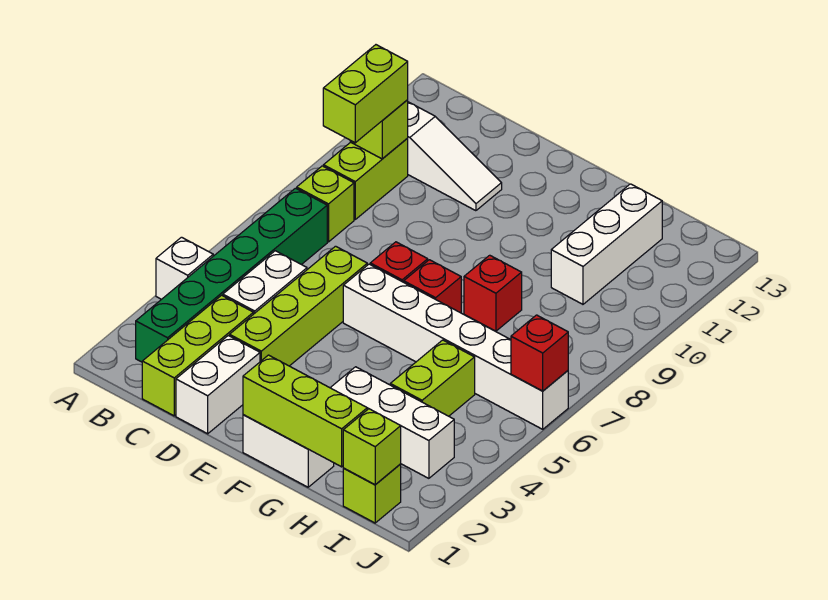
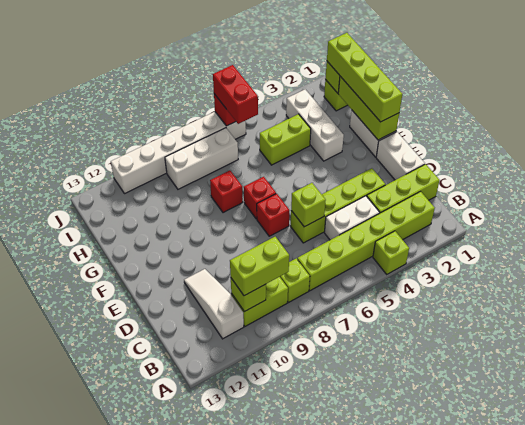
white 1x1 brick [156,237,213,299] -> lime 1x1 brick [373,231,409,274]
green 1x6 brick [136,188,327,362] -> lime 1x6 brick [297,192,435,291]
white 1x2 brick [176,336,260,434] -> white 1x2 brick turned to [376,132,425,180]
none -> lime 1x1 brick [291,183,326,227]
white 1x6 brick [343,264,568,429] -> white 1x6 brick turned to [111,112,246,194]
none -> lime 1x4 brick [327,33,402,122]
white 1x3 brick [551,184,662,304] -> white 1x3 brick moved to [165,128,238,189]
none -> red 1x2 brick [213,65,258,124]

